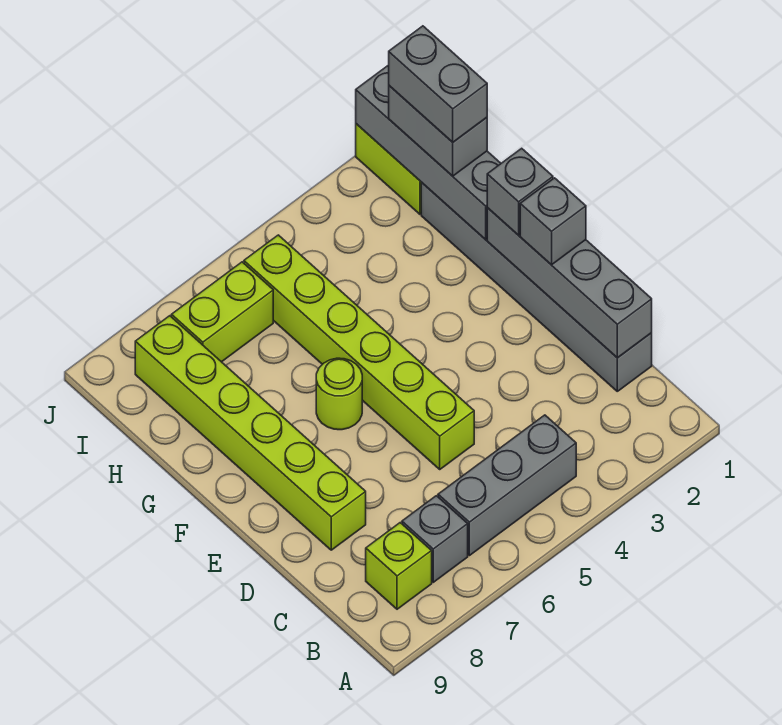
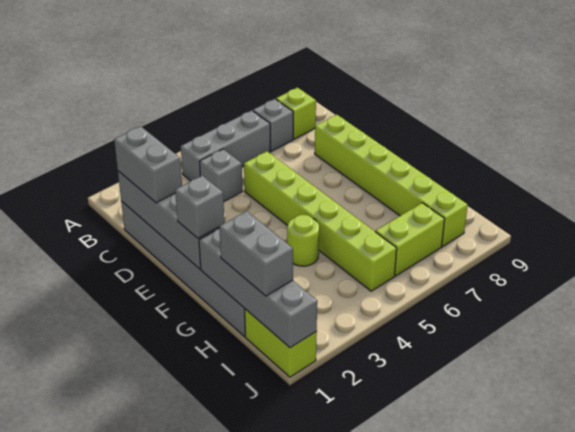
grey 1x1 brick [520,178,586,265] -> grey 1x1 brick moved to [199,149,243,202]
lime 1x1 round brick [316,358,362,430] -> lime 1x1 round brick moved to [287,215,319,266]
grey 1x2 brick [389,26,487,142] -> grey 1x2 brick moved to [114,126,182,203]

